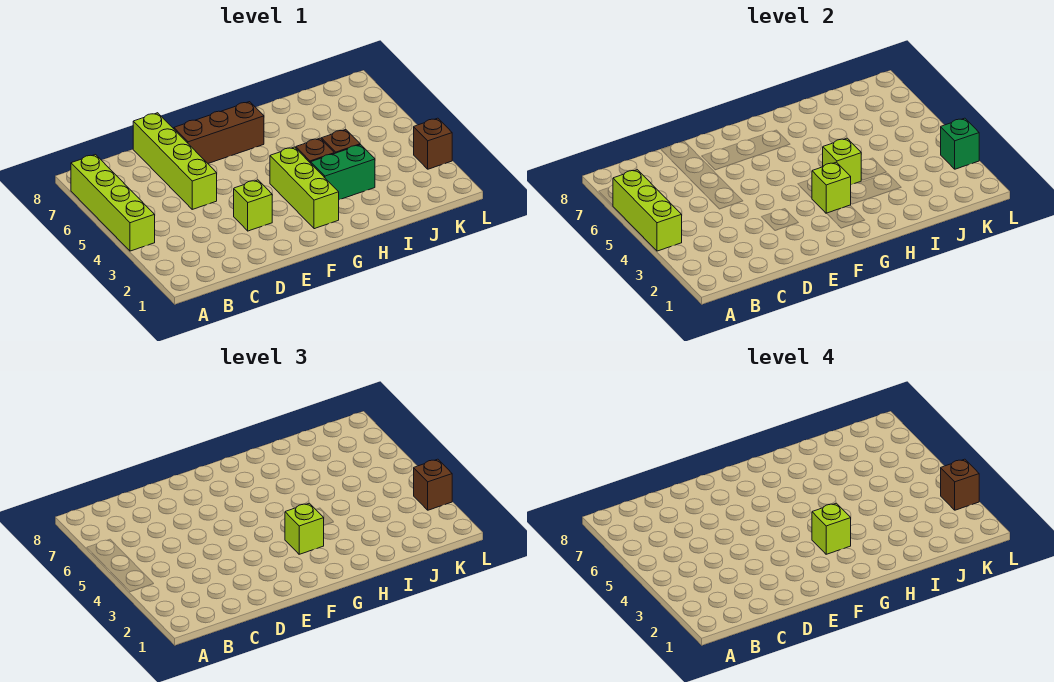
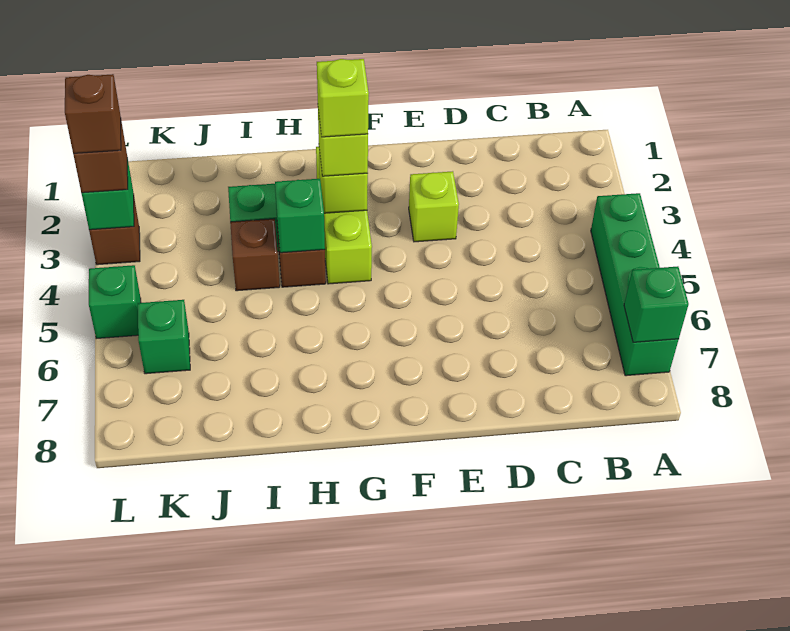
lime 1x4 brick [71,155,155,251] -> green 1x4 brick [591,193,679,376]
lime 1x3 brick [613,170,682,251] -> none
none -> green 1x1 brick [624,266,689,342]
lime 1x4 brick [133,113,217,209] -> none
brown 1x3 brick [174,102,264,163] -> none
lime 1x1 brick [823,138,861,185] -> green 1x1 brick [275,178,325,253]
none -> green 1x1 brick [138,300,190,374]
none -> green 1x1 brick [89,265,141,339]

